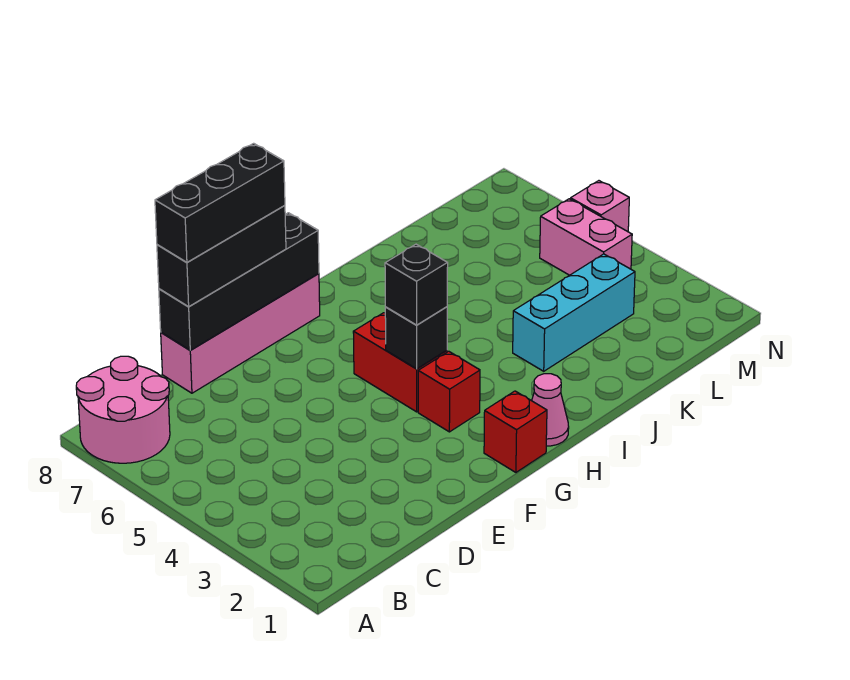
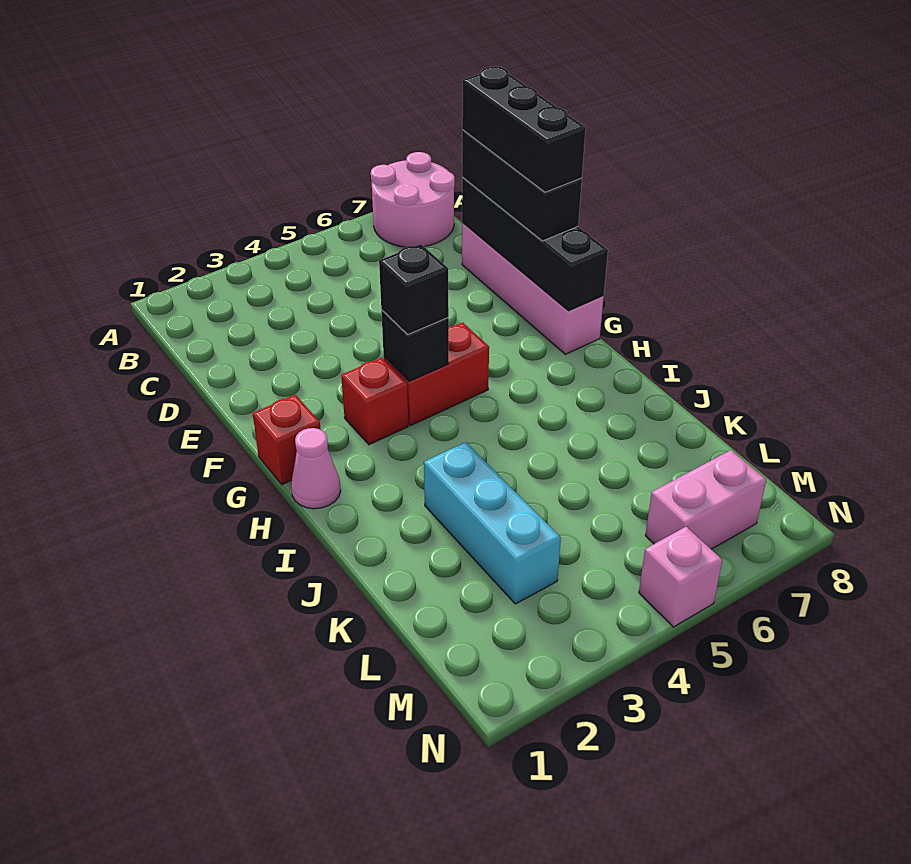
pink 1x2 brick [540,199,632,275] -> pink 1x2 brick moved to [645,450,766,549]

